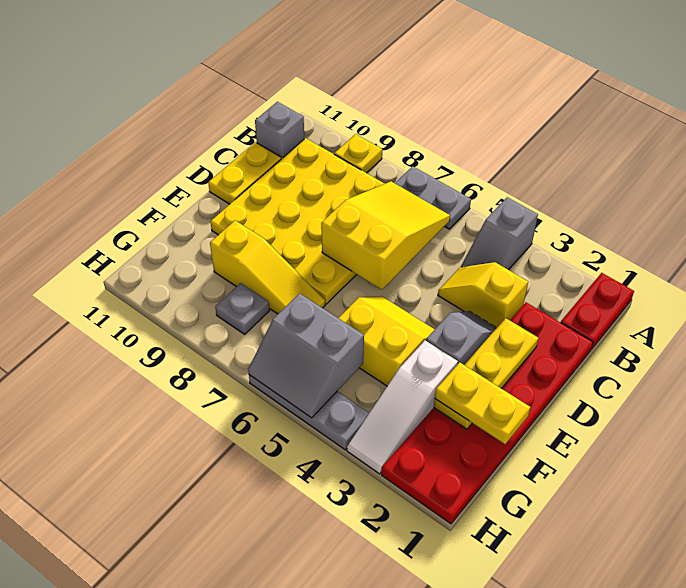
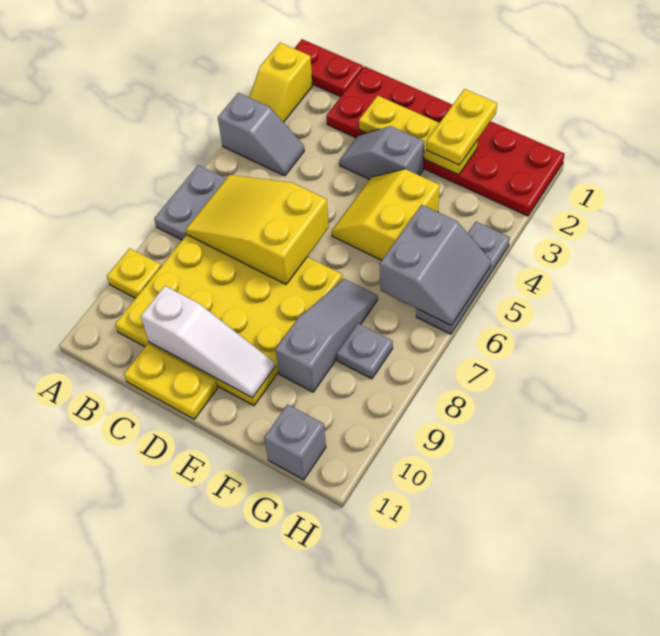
grey 1x1 brick [255,102,304,159] -> grey 1x1 brick moved to [264,404,326,480]
yellow 1x2 slope [438,262,528,328] -> yellow 1x2 slope moved to [249,43,313,122]
white 1x3 slope [347,341,458,474] -> white 1x3 slope moved to [141,286,275,398]
yellow 1x3 slope [210,220,325,314] -> grey 1x3 slope [275,279,378,392]

